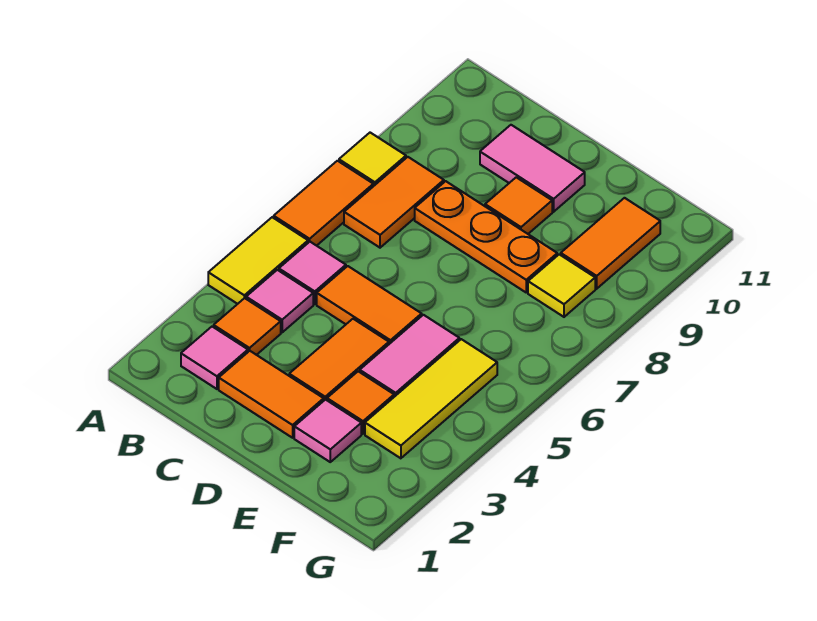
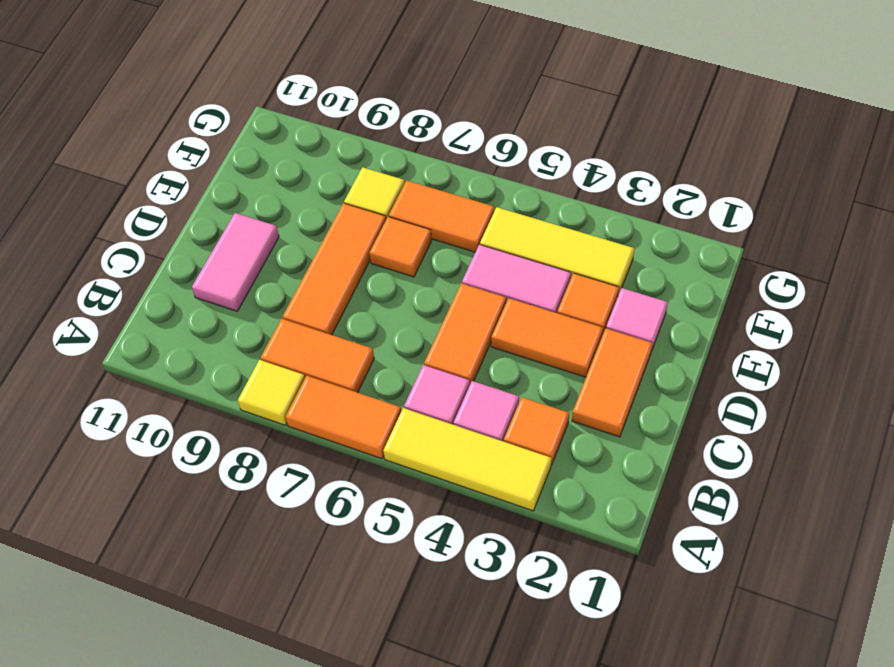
yellow 1x2 tile [208,217,308,304] -> yellow 1x3 tile [383,408,552,511]
pink 1x1 tile [181,327,248,389] -> none
orange 1x3 plate [415,181,557,292] -> orange 1x3 tile [283,203,386,335]
orange 1x1 tile [485,177,552,234] -> orange 1x1 tile moved to [370,217,432,277]
orange 1x2 tile [561,198,660,289] -> orange 1x2 tile moved to [389,181,494,252]

